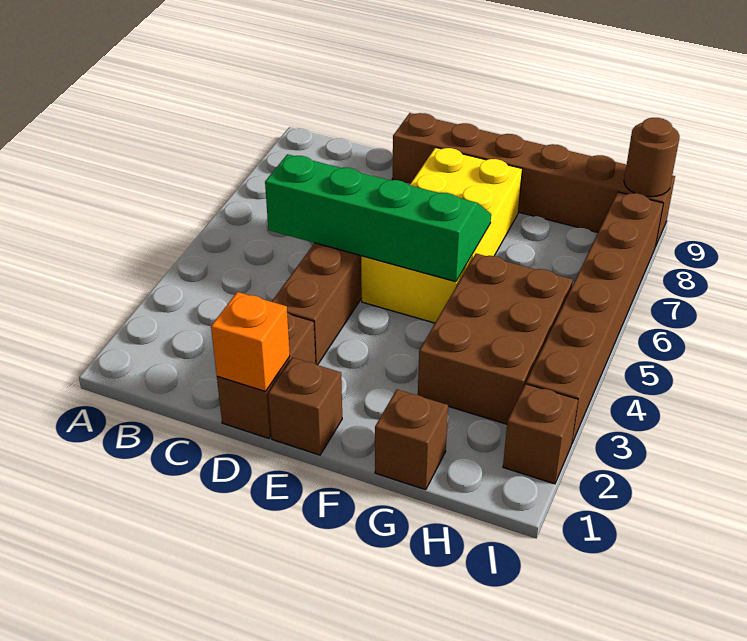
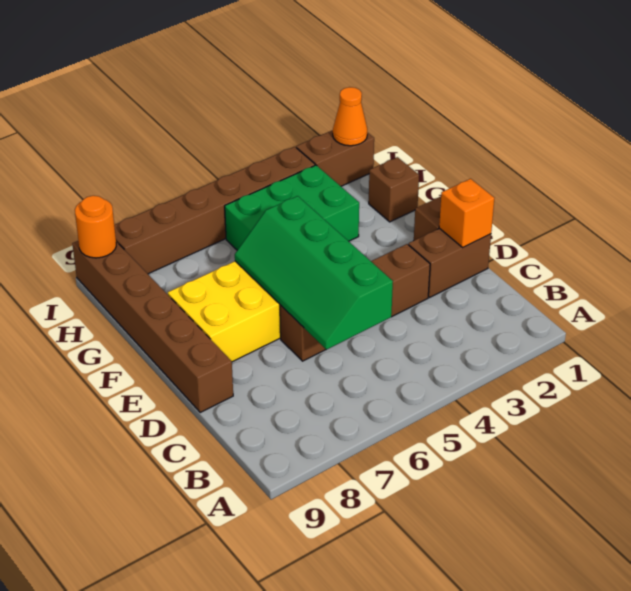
brown 2x3 brick [418,254,573,424] -> green 2x3 brick [225,165,359,250]
none -> orange 1x1 cone [333,87,367,146]
brown 1x1 brick [503,384,578,484] -> brown 1x2 brick [296,130,374,186]
brown 1x1 round brick [624,118,680,197] -> orange 1x1 round brick [75,196,116,258]

